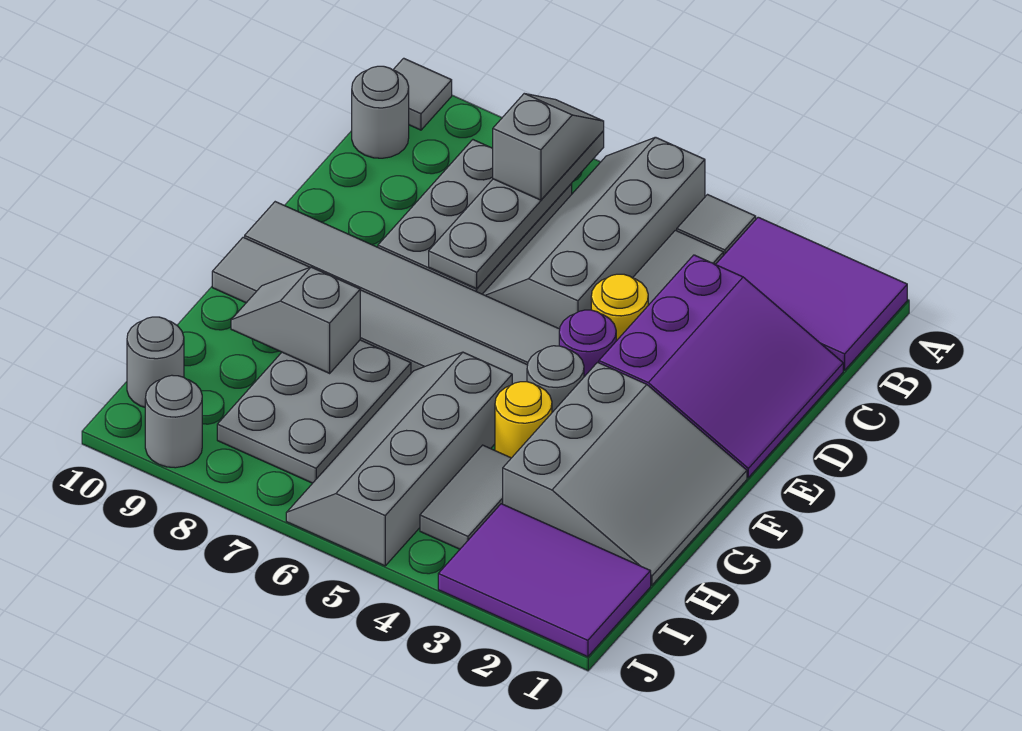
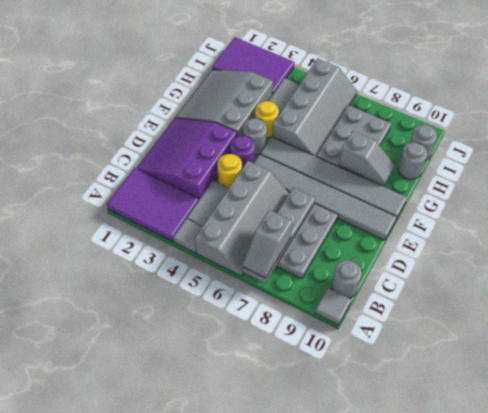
grey 1x1 round brick [145,375,202,468] -> grey 1x1 round brick moved to [398,142,427,179]

